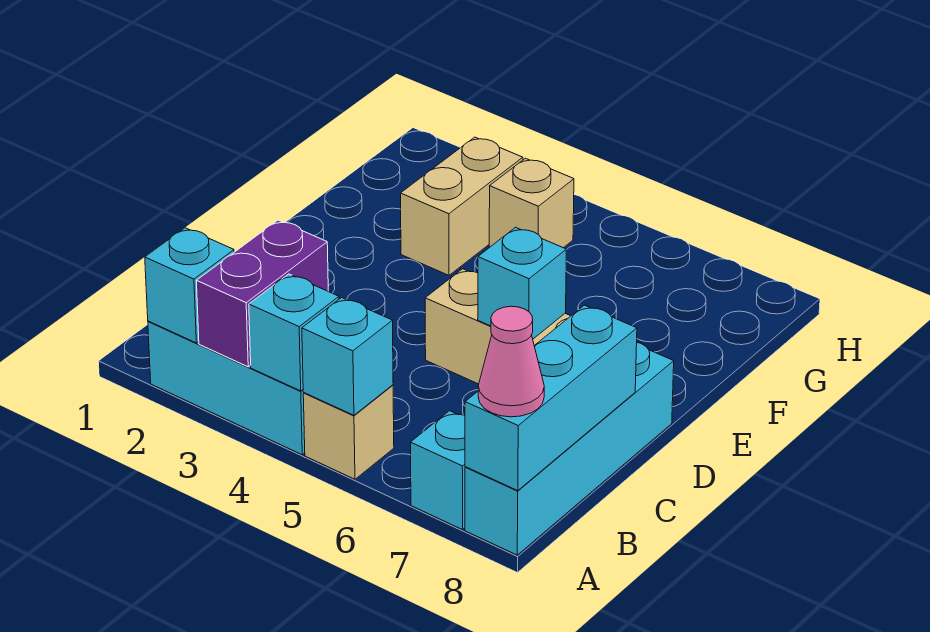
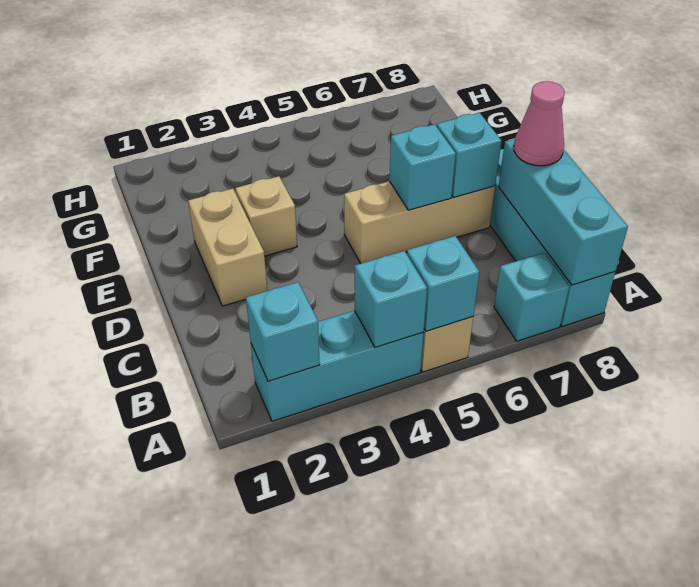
purple 1x2 brick [197,220,328,367] -> none
pink 1x1 cone [478,306,544,417] -> pink 1x1 cone moved to [514,81,565,166]
none -> cyan 1x1 brick [436,113,501,198]
tan 1x2 brick [400,137,523,275] -> tan 1x2 brick moved to [188,189,267,306]
tan 1x1 brick [489,158,574,248] -> tan 1x1 brick moved to [235,176,297,256]

